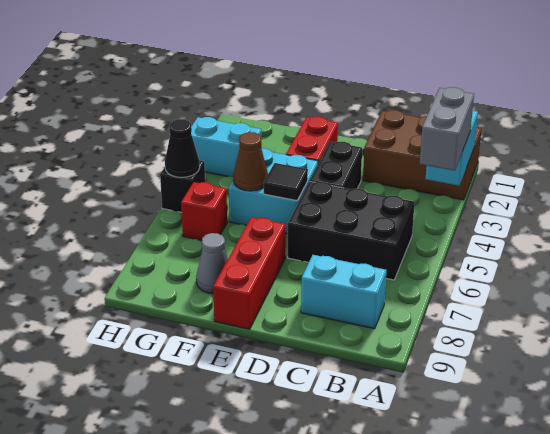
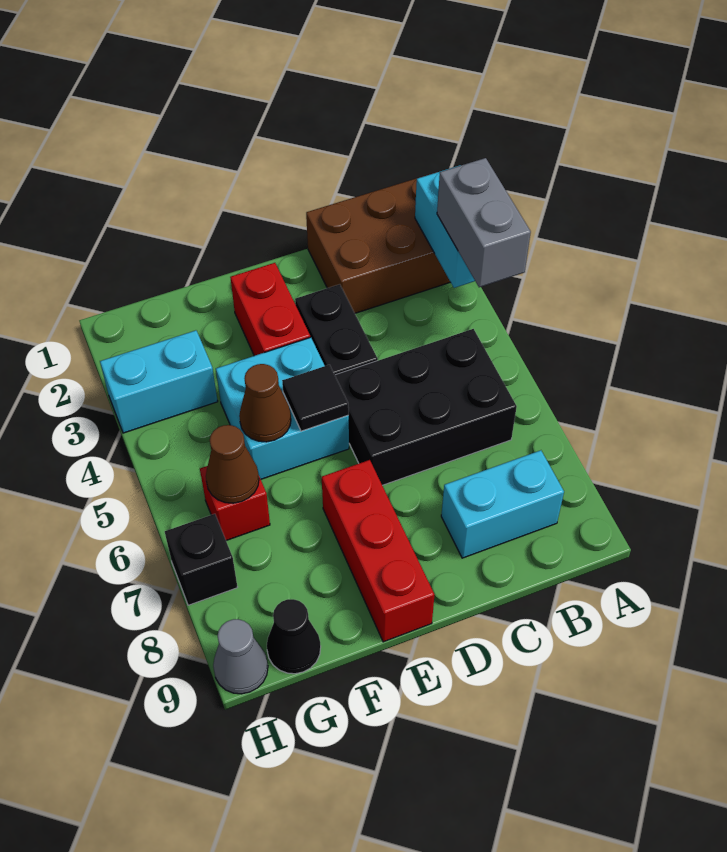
grey 1x1 cone [196,233,228,293] -> grey 1x1 cone moved to [213,619,268,694]
none -> brown 1x1 cone [206,425,259,503]
black 1x1 brick [160,160,205,212] -> black 1x1 brick moved to [165,514,237,605]
black 1x1 cone [165,119,200,178] -> black 1x1 cone moved to [267,599,321,674]

